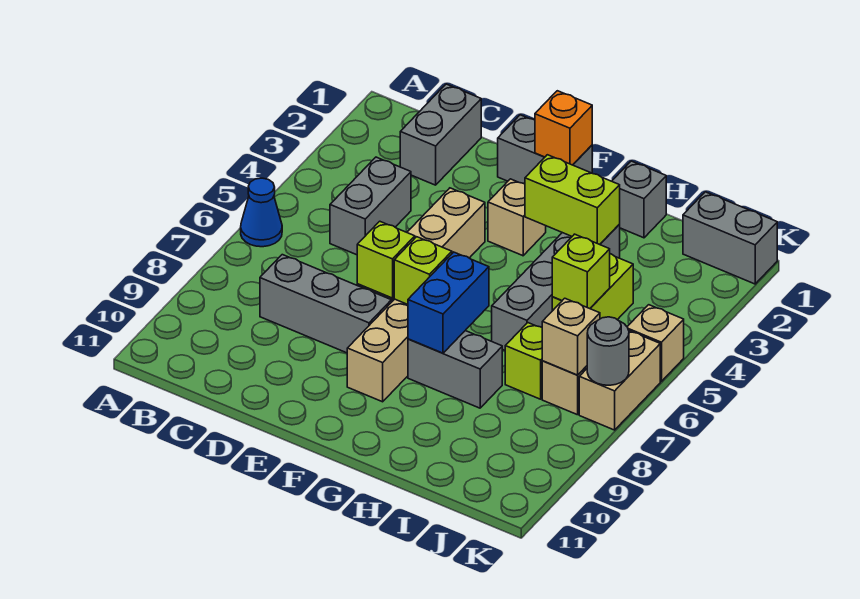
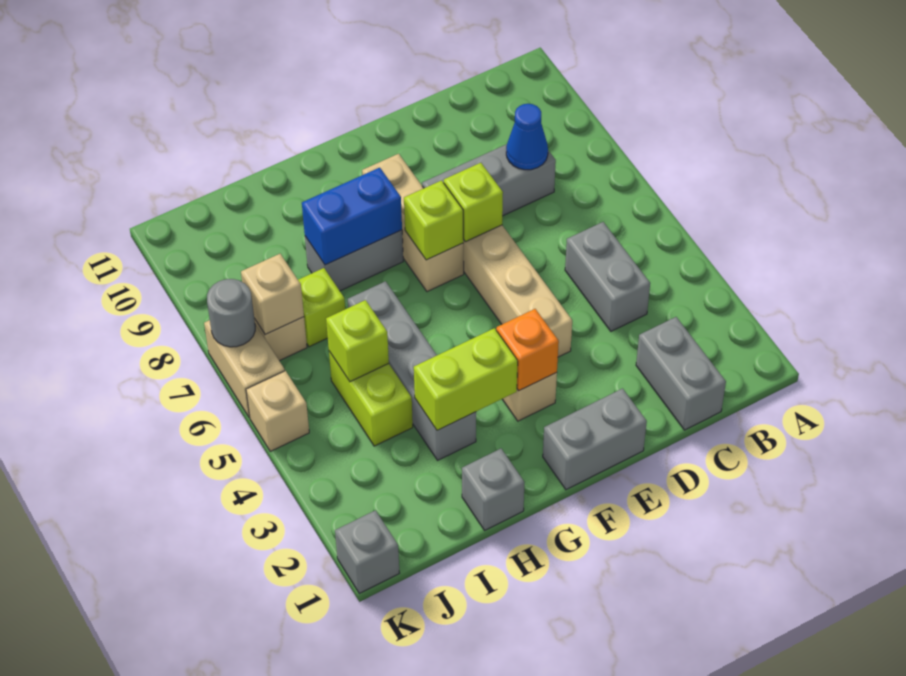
blue 1x1 cone [241,178,282,247] -> blue 1x1 cone moved to [506,104,548,170]
orange 1x1 brick [535,91,592,165] -> orange 1x1 brick moved to [496,309,559,391]
blue 1x2 brick [408,252,489,353] -> blue 1x2 brick turned to [302,168,402,265]
grey 1x2 brick [683,192,777,284] -> grey 1x1 brick [335,510,399,593]

